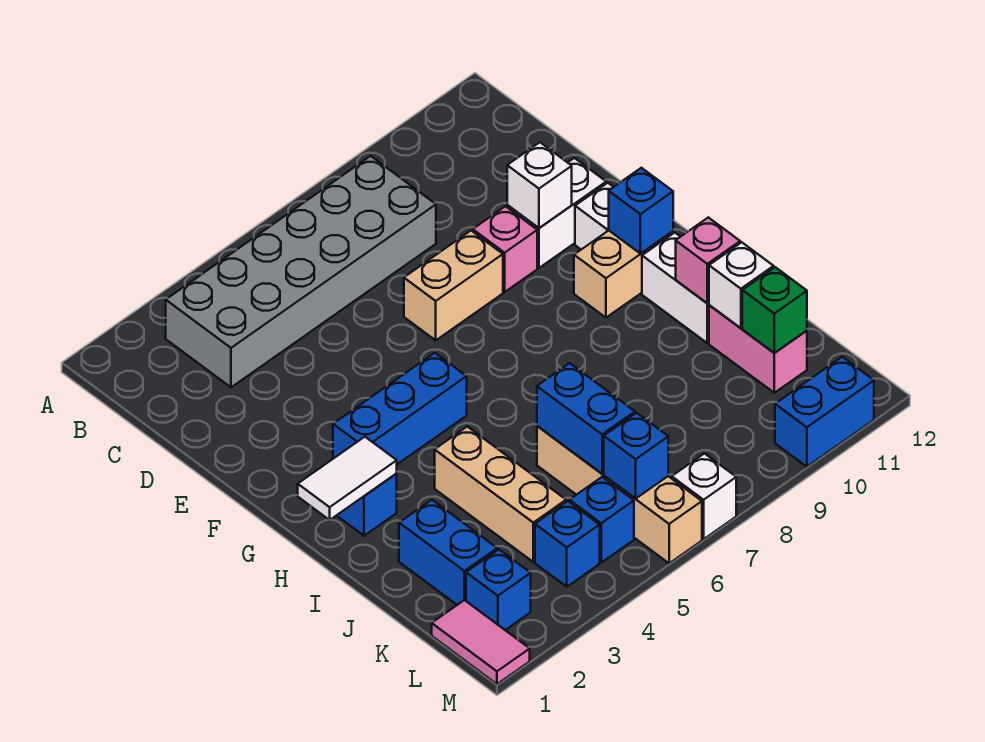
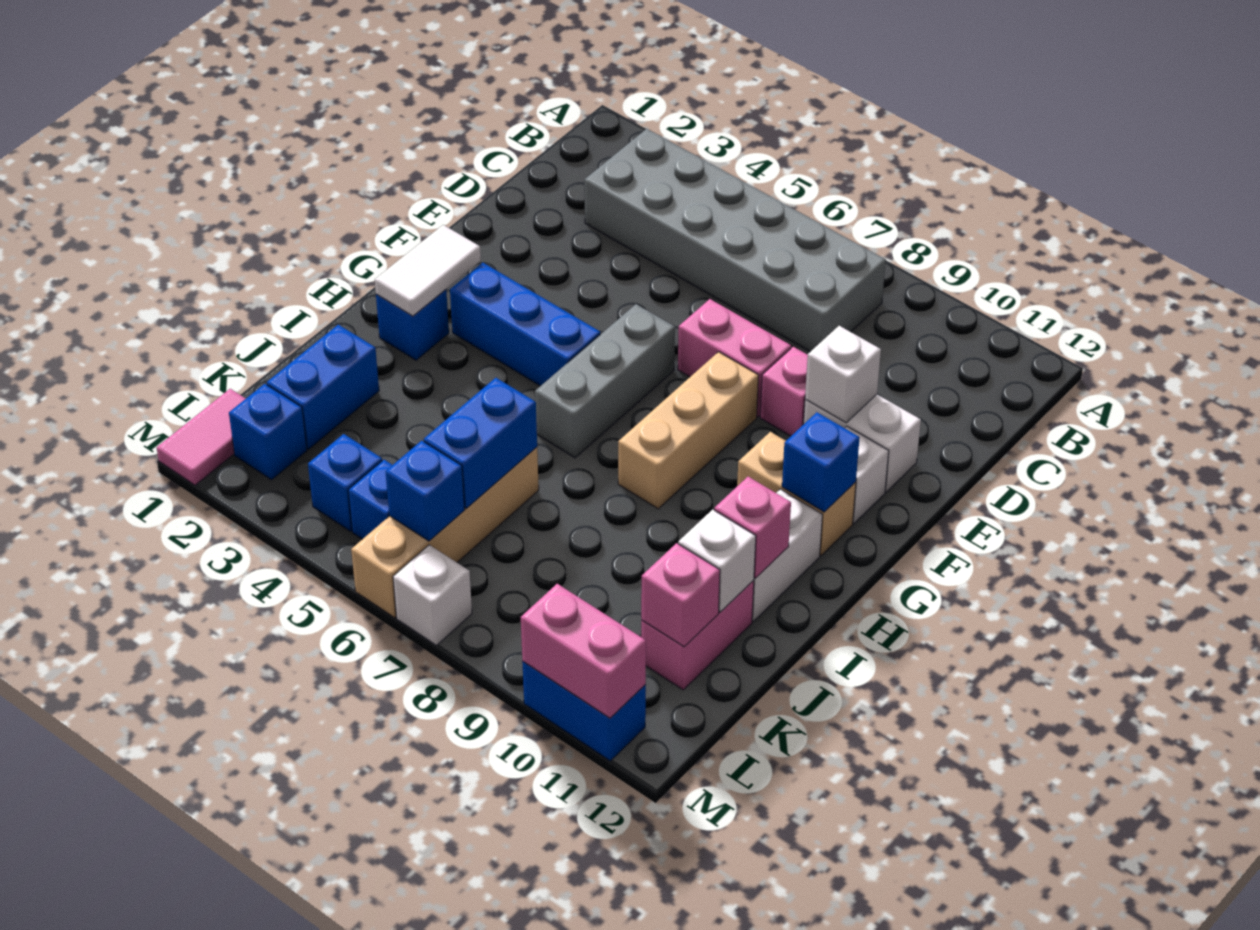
tan 1x2 brick [404,231,503,340] -> pink 1x2 brick [678,299,791,417]
none -> grey 1x3 brick [535,304,675,458]
white 1x2 tile [298,437,397,520] -> white 1x2 tile turned to [375,225,481,316]
tan 1x3 brick [435,427,566,562] -> tan 1x3 brick moved to [618,352,759,509]
green 1x1 brick [742,267,807,353] -> pink 1x1 brick [641,543,720,647]
none -> pink 1x2 brick [521,584,646,718]

